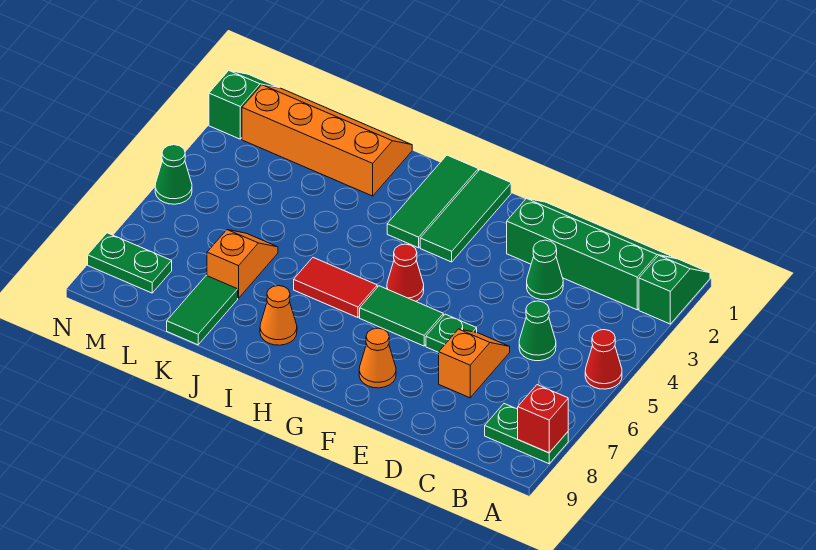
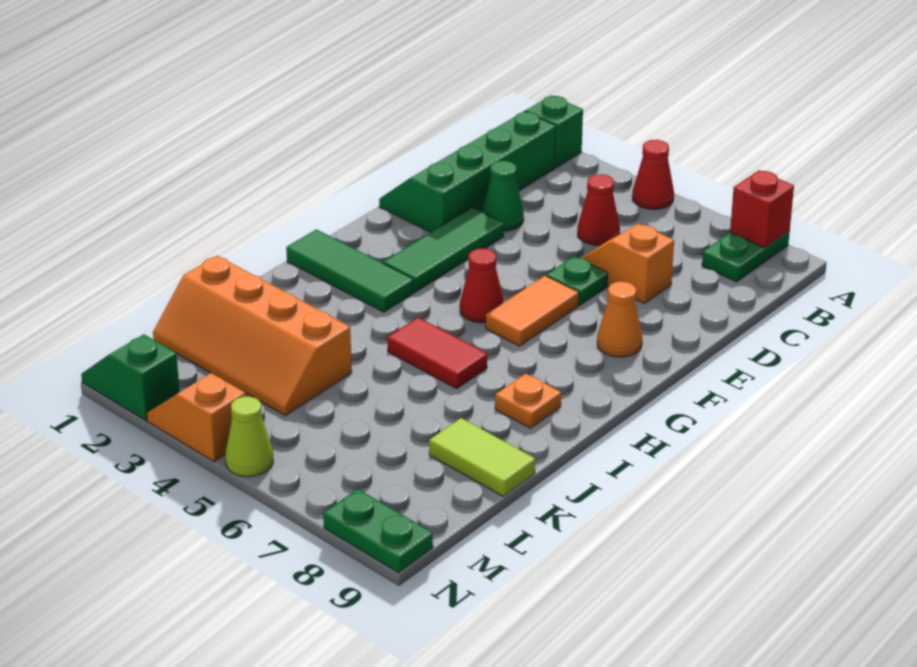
green 1x1 cone [519,301,556,361] -> red 1x1 cone [578,174,620,245]
green 1x2 tile [360,286,443,346] -> orange 1x2 tile [486,276,579,346]
green 1x3 tile [420,170,511,262] -> green 1x3 tile turned to [383,208,504,292]
red 1x2 tile [294,258,377,318] -> red 1x2 tile turned to [387,318,487,389]
orange 1x1 cone [260,286,297,345] -> orange 1x1 plate [495,374,561,428]
orange 2x4 slope [242,85,412,196] -> orange 2x4 slope turned to [153,256,352,416]
orange 1x2 slope [207,230,278,298] -> orange 1x2 slope moved to [147,373,246,461]
green 1x2 tile [167,275,238,345] -> lime 1x2 tile [429,418,535,496]
green 1x2 plate [88,233,172,293] -> green 1x2 plate turned to [323,489,433,573]
green 1x1 cone [155,145,192,204] -> lime 1x1 cone [225,396,273,477]

